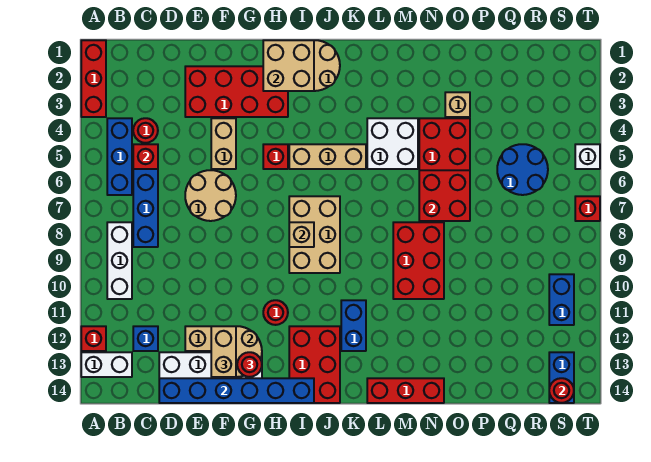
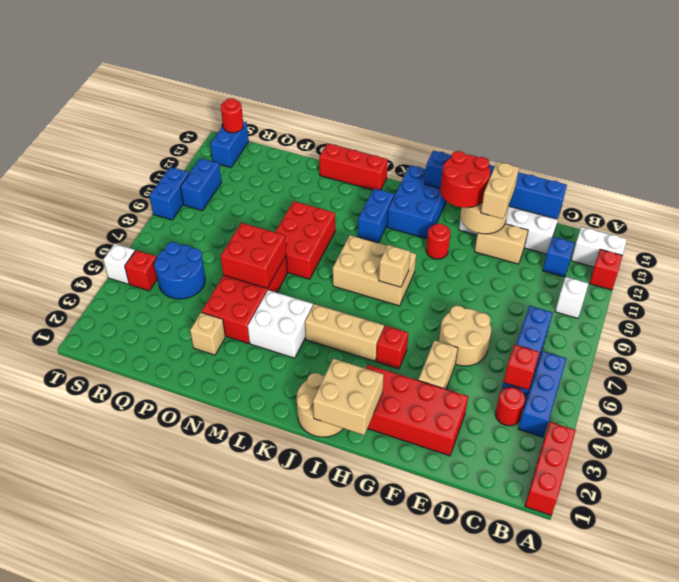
white 1x3 brick [107,222,132,299] -> white 1x1 brick [555,277,589,318]
red 1x1 round brick [237,352,262,377] -> red 2x2 round brick [440,151,490,208]
tan 2x3 brick [289,196,340,273] -> tan 2x3 brick turned to [332,235,416,306]
red 2x3 brick [289,326,340,403] -> blue 2x3 brick [387,165,446,239]
red 1x1 brick [575,196,600,221] -> red 1x1 brick moved to [125,250,157,291]
none -> blue 1x2 brick [150,167,189,220]

